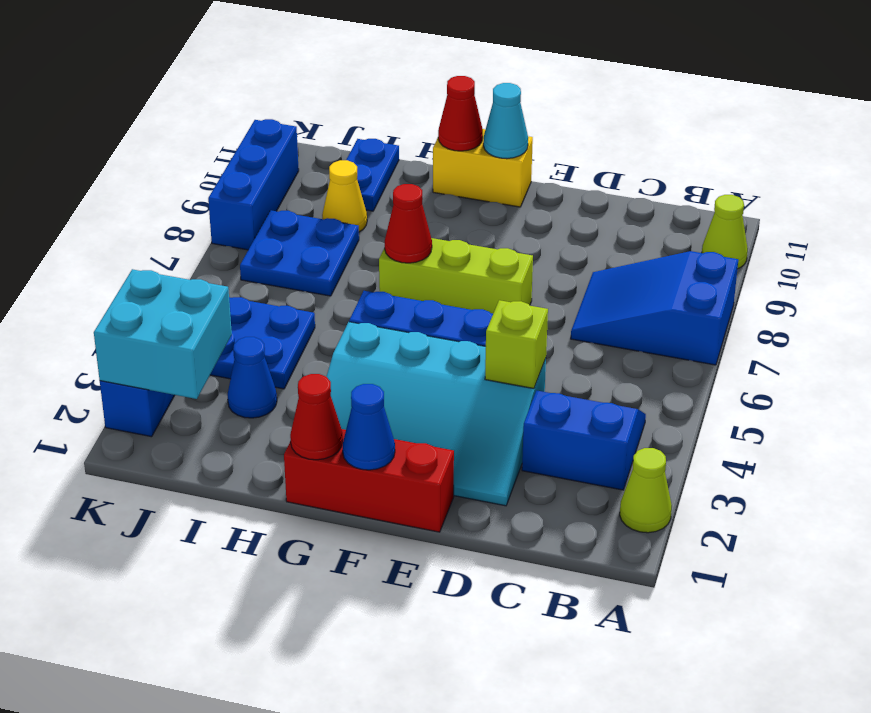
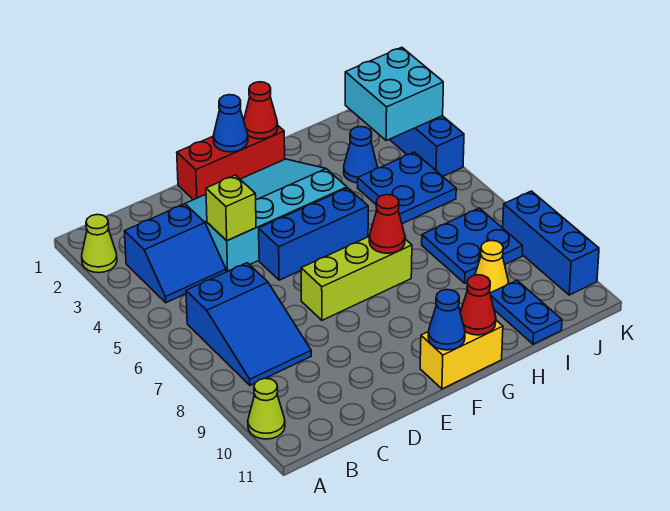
blue 2x3 slope [571,251,738,365] -> blue 2x3 slope turned to [186,263,311,385]
cyan 1x1 cone [483,83,528,159] -> blue 1x1 cone [428,290,465,350]

